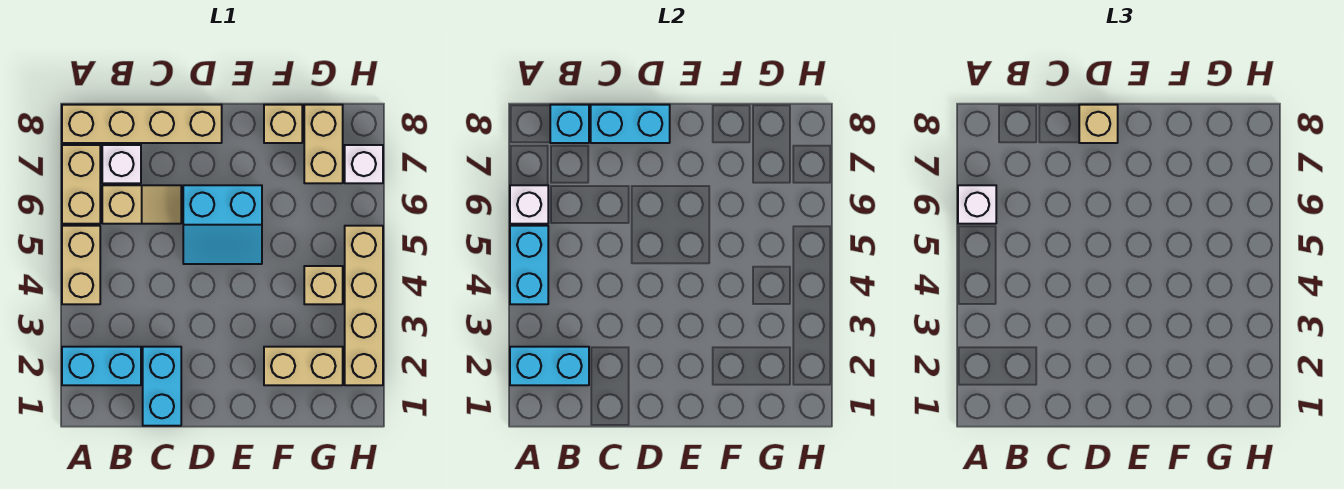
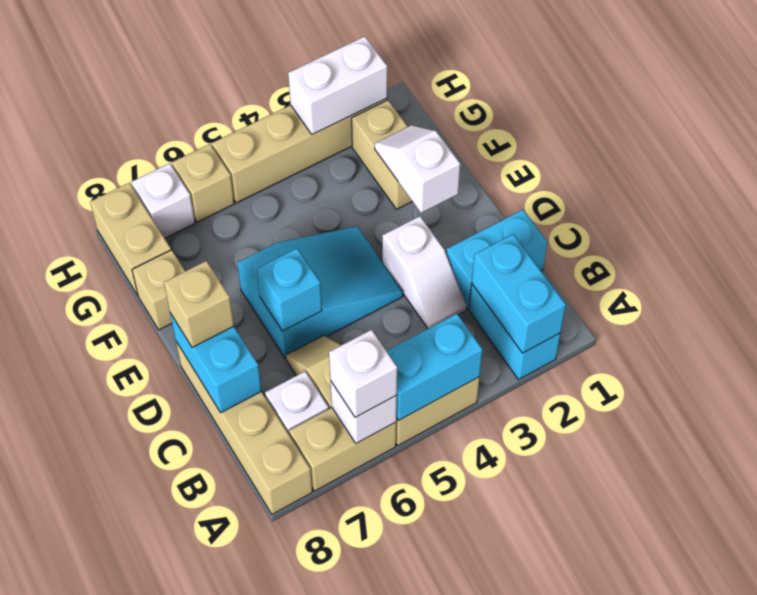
cyan 1x1 brick [550,105,589,143] -> cyan 1x1 brick moved to [257,248,322,331]
none -> white 1x2 slope [382,216,467,329]
cyan 2x2 slope [183,185,262,264] -> cyan 2x3 slope [237,226,403,358]
none -> white 1x2 slope [375,125,460,213]
tan 1x1 brick [304,266,343,304] -> tan 1x1 brick moved to [172,144,234,222]
tan 1x2 brick [304,105,343,183] -> tan 1x2 brick turned to [90,183,171,295]
none -> white 1x2 brick [288,36,387,135]

